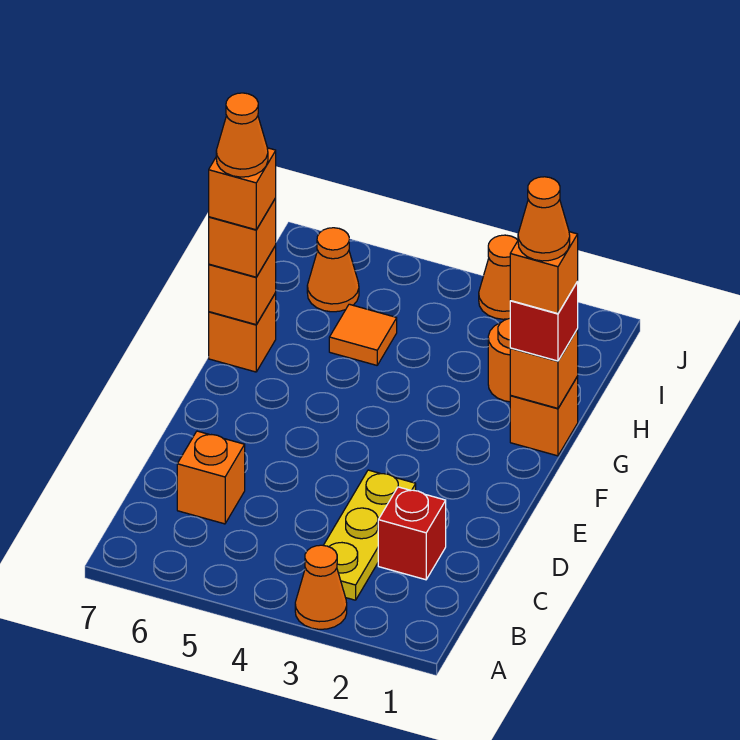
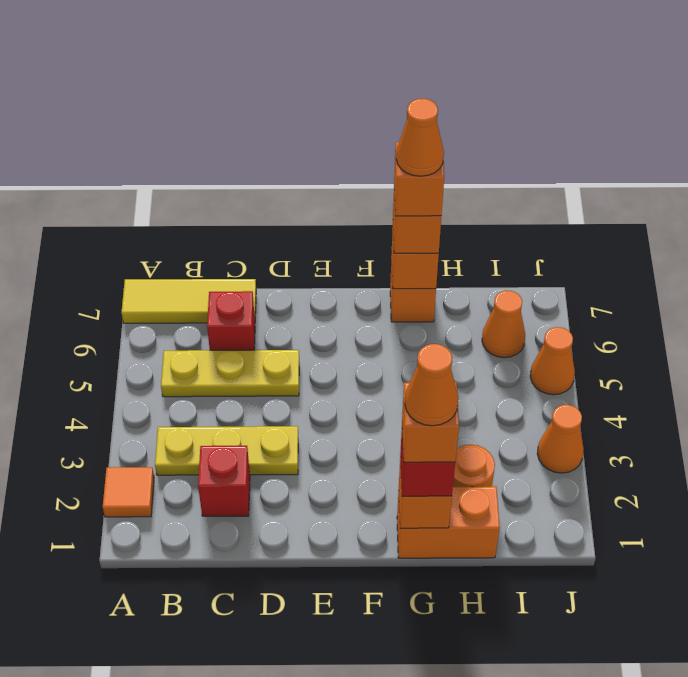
orange 1x1 cone [295,545,347,629] -> orange 1x1 cone moved to [530,327,575,395]
none -> yellow 1x3 tile [121,279,256,323]
none -> yellow 1x3 plate [161,350,299,397]
orange 1x1 brick [177,431,245,524] -> red 1x1 brick [207,291,255,350]
orange 1x1 brick [510,377,578,456] -> orange 1x2 brick [397,486,500,558]
orange 1x1 tile [329,304,397,365] -> orange 1x1 tile moved to [103,467,154,517]

